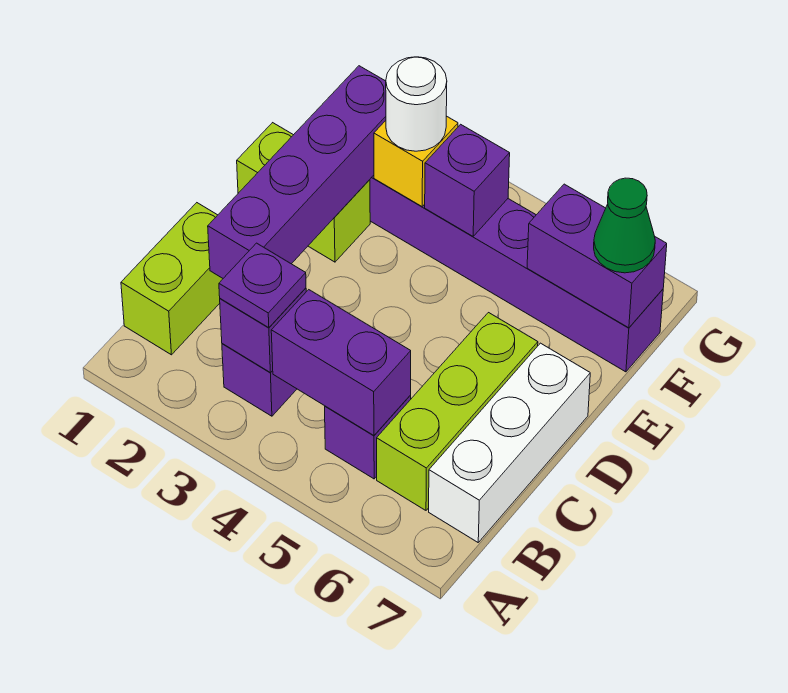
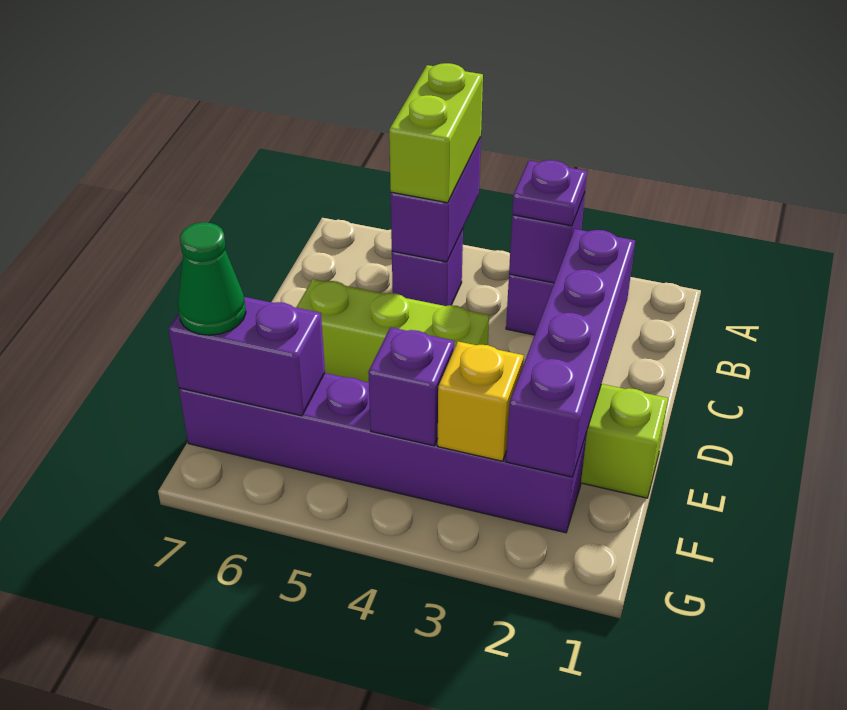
lime 1x2 brick [121,203,223,355] -> lime 1x2 brick moved to [389,63,483,203]
purple 1x2 brick [271,290,411,435] -> purple 1x2 brick turned to [391,137,481,262]
lime 1x3 brick [377,313,538,510] -> lime 1x3 brick turned to [296,279,489,383]
white 1x3 brick [429,343,590,542] -> none
white 1x1 round brick [386,57,447,151] -> none

